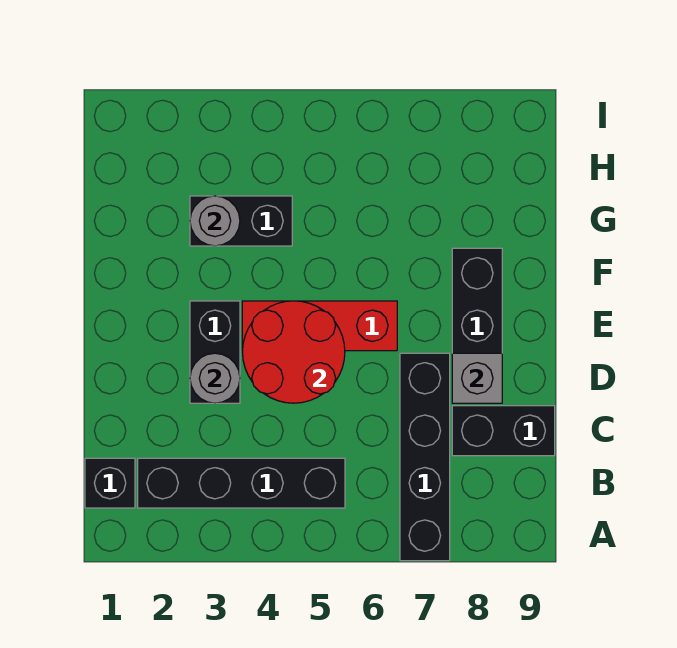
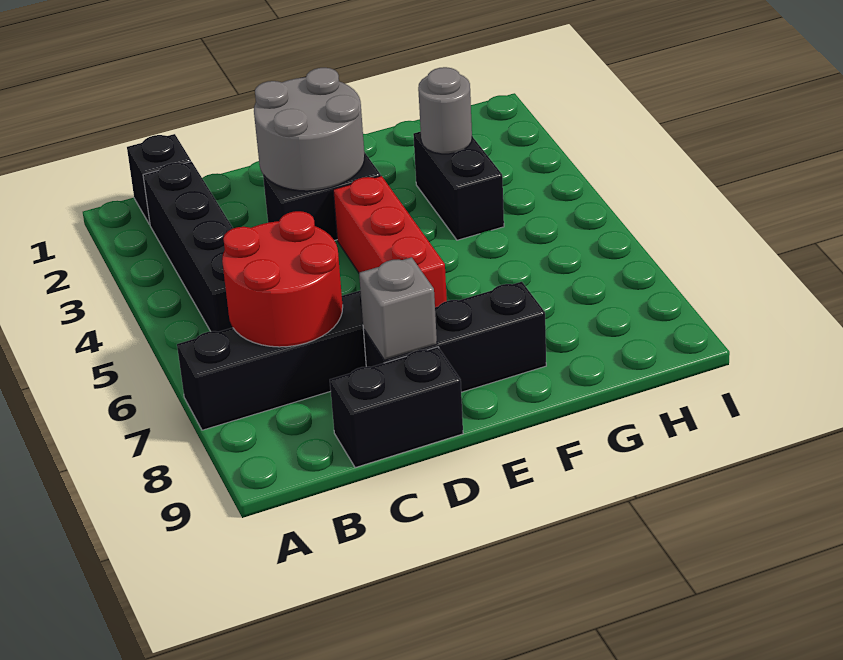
black 1x2 brick [452,406,555,456] -> black 1x2 brick turned to [330,347,463,468]
grey 1x1 round brick [190,353,240,403] -> grey 2x2 round brick [254,68,365,191]
red 2x2 round brick [243,301,345,403] -> red 2x2 round brick moved to [222,211,343,347]

